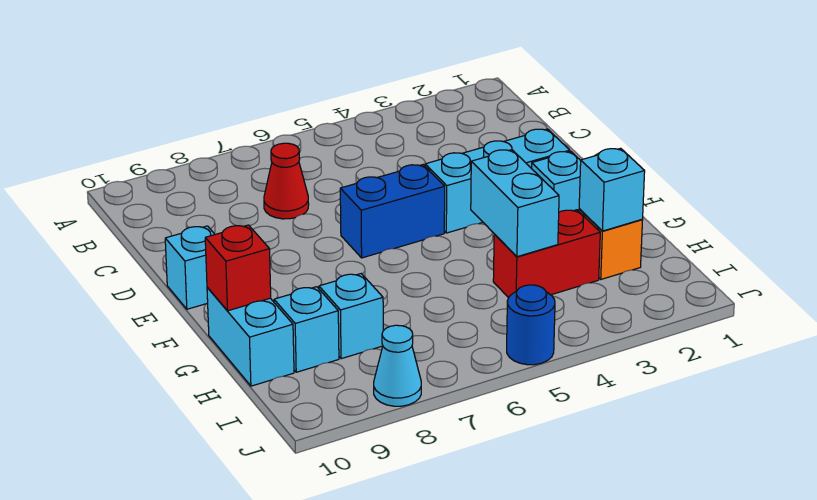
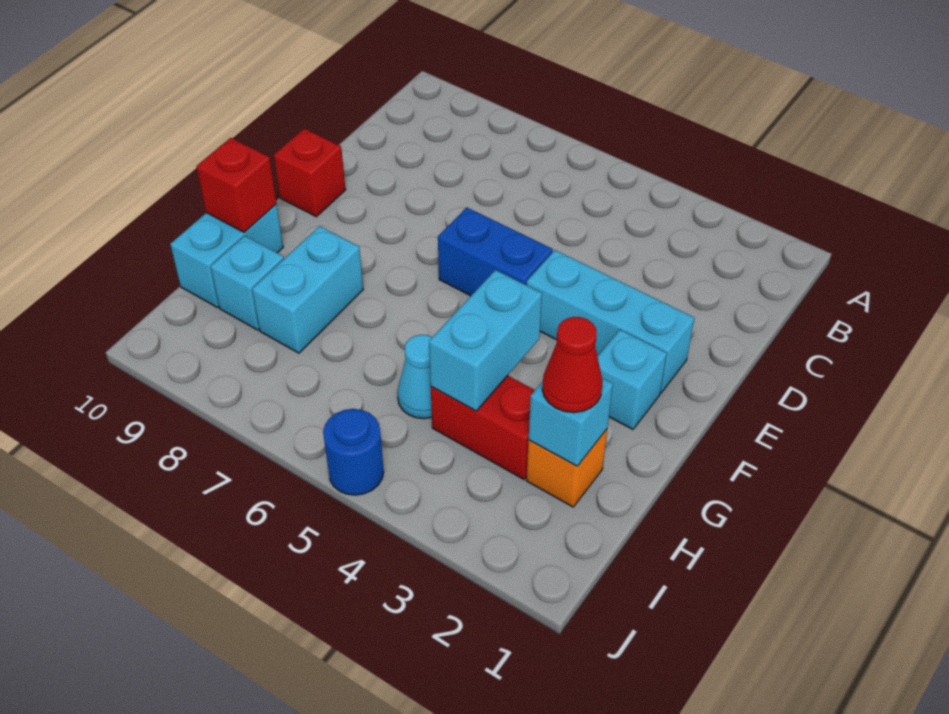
red 1x1 cone [264,143,309,219] -> red 1x1 cone moved to [542,317,603,413]
cyan 1x1 brick [165,226,215,309] -> red 1x1 brick [274,129,345,217]
cyan 1x1 brick [319,274,383,359] -> cyan 1x2 brick [252,226,363,353]
cyan 1x1 cone [374,325,421,406] -> cyan 1x1 cone moved to [397,335,432,419]

